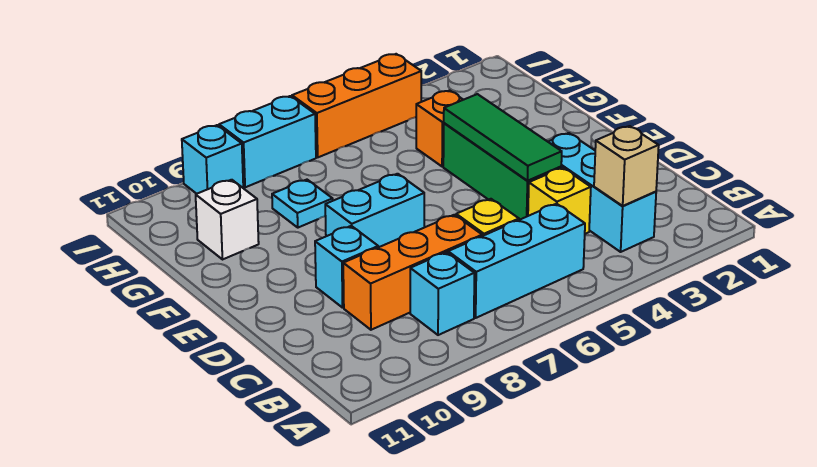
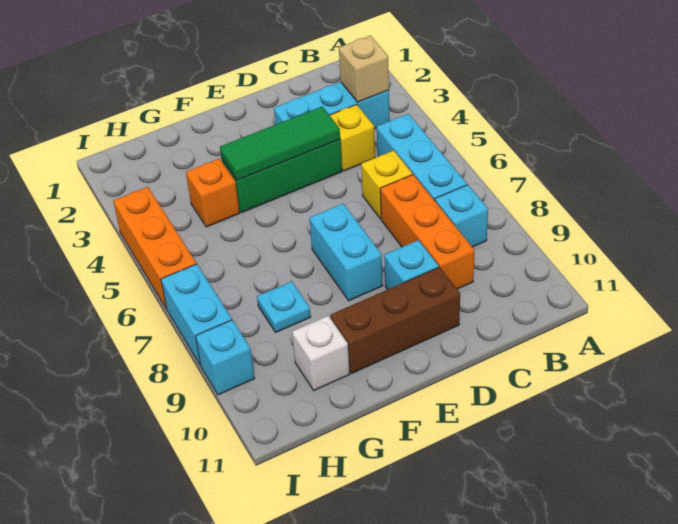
none -> brown 1x3 brick [330,267,460,374]

